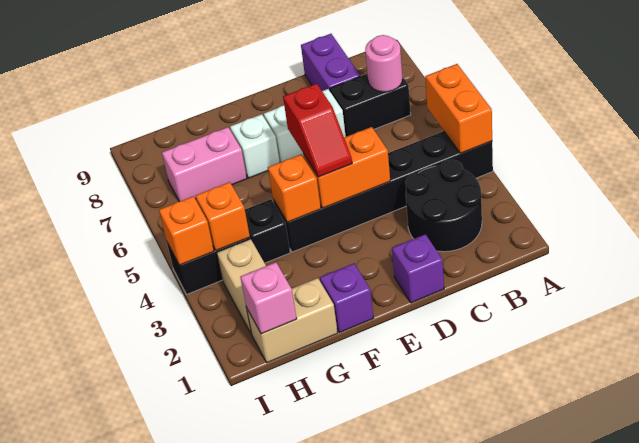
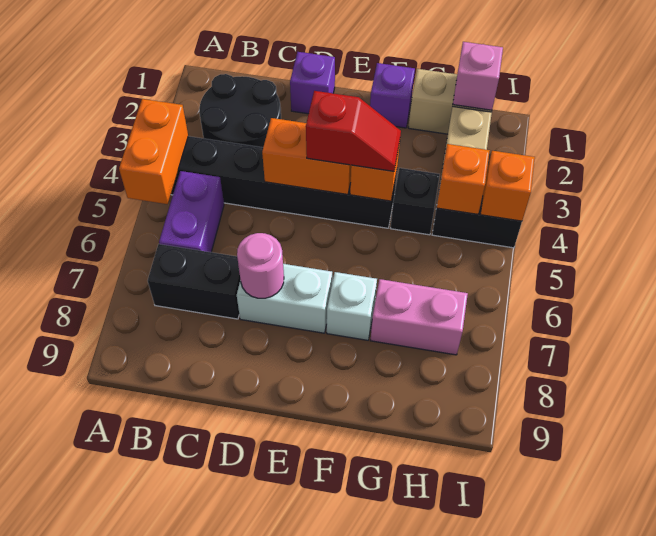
pink 1x1 round brick [365,35,402,92] -> pink 1x1 round brick moved to [237,233,284,298]
purple 1x2 brick [301,34,360,91] -> purple 1x2 brick moved to [159,171,224,252]
red 1x2 slope [283,84,352,177] -> red 1x2 slope turned to [306,91,401,171]

